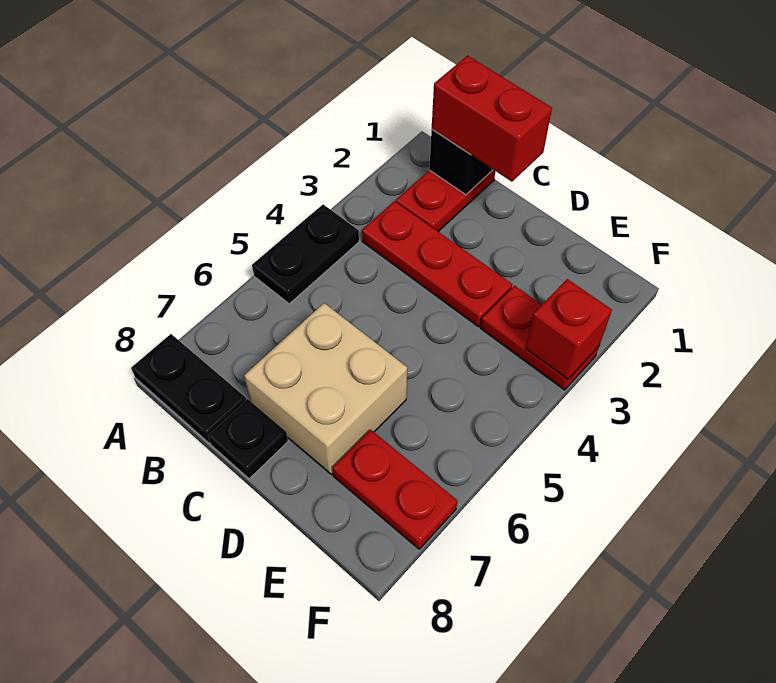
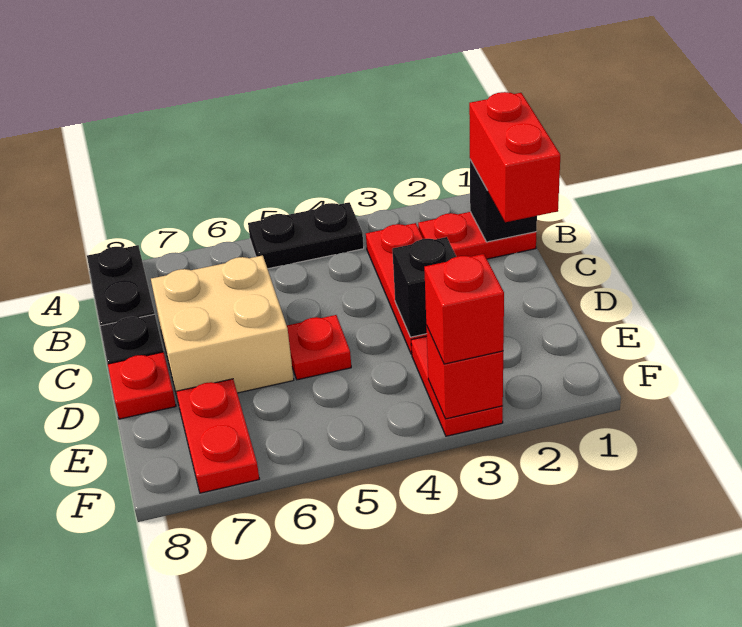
none -> black 1x1 brick [392,237,456,337]
none -> red 1x1 plate [287,315,351,380]
none -> red 1x1 plate [108,352,176,419]
none -> red 1x1 brick [424,254,504,364]

